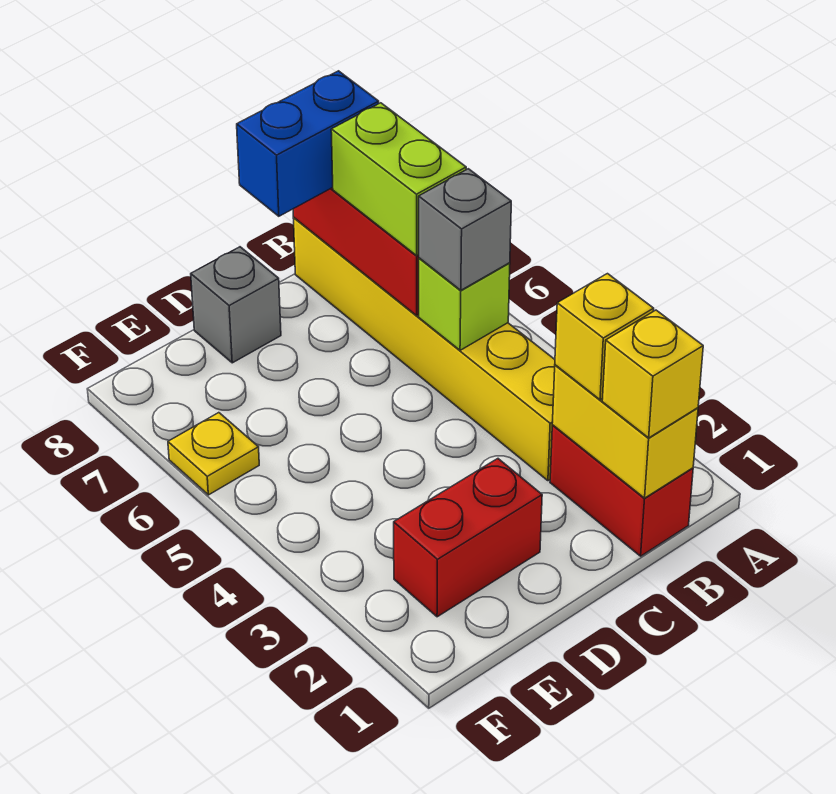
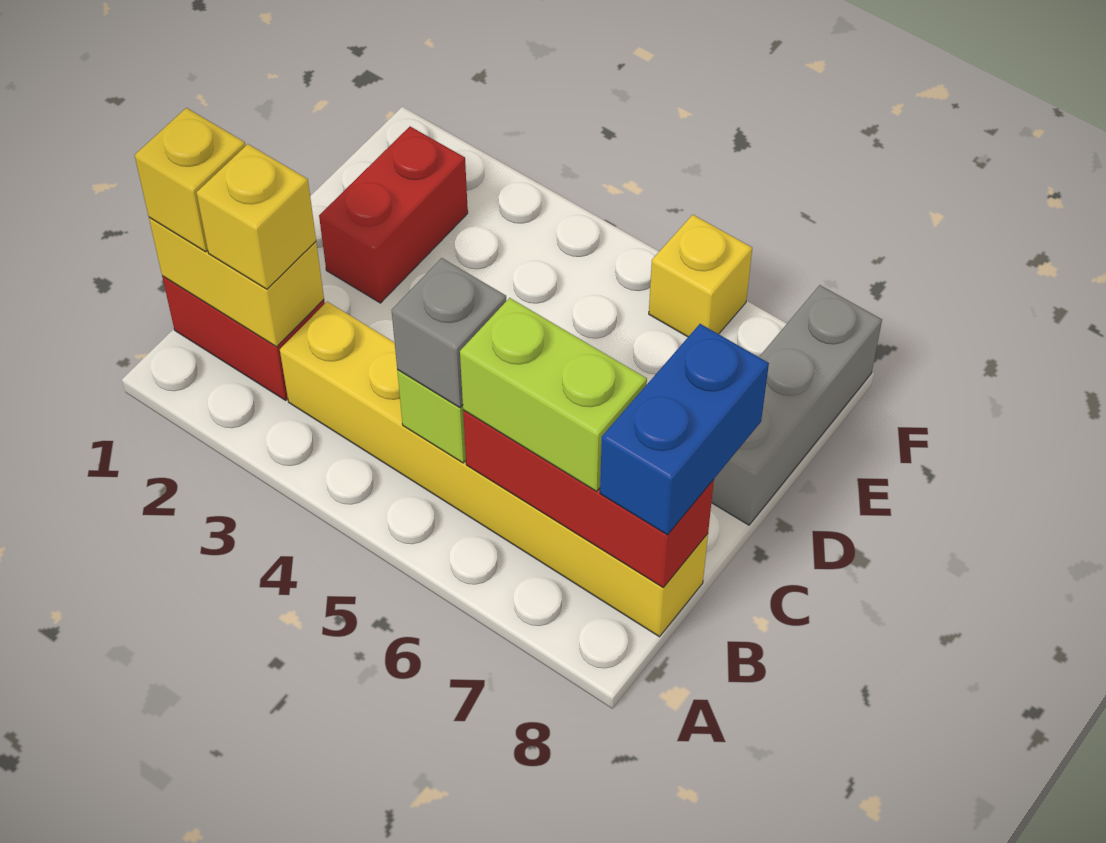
grey 1x1 brick [191,247,281,363] -> grey 1x3 brick [711,285,882,525]
yellow 1x1 plate [168,413,259,495] -> yellow 1x1 brick [649,215,752,337]

